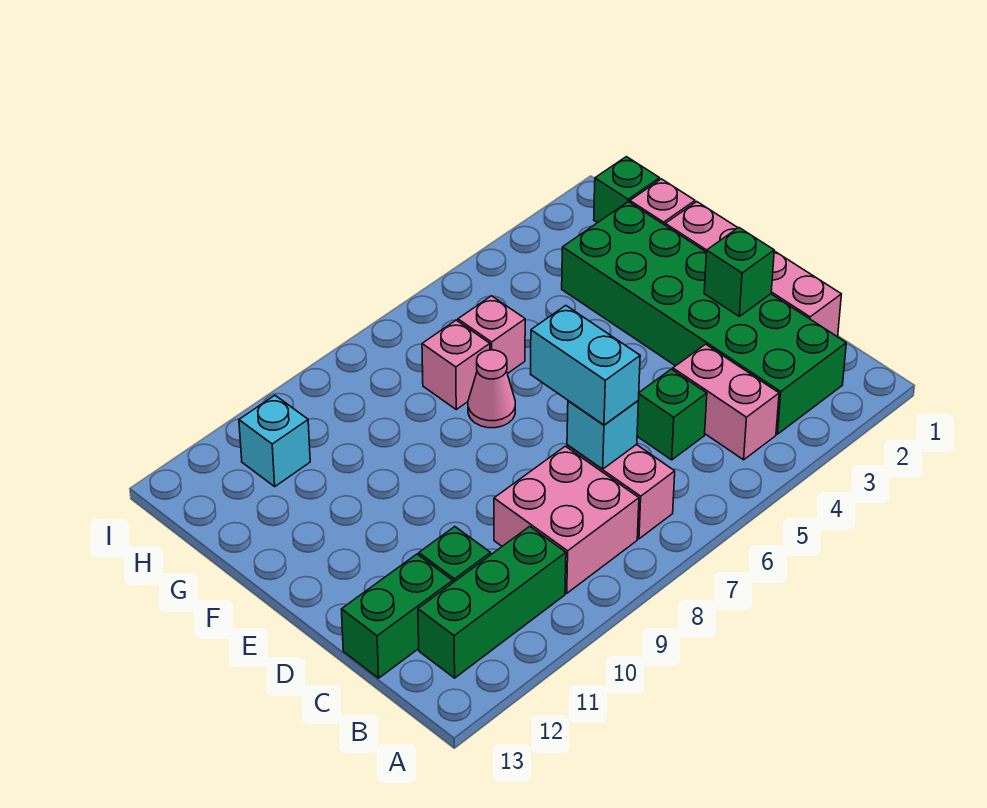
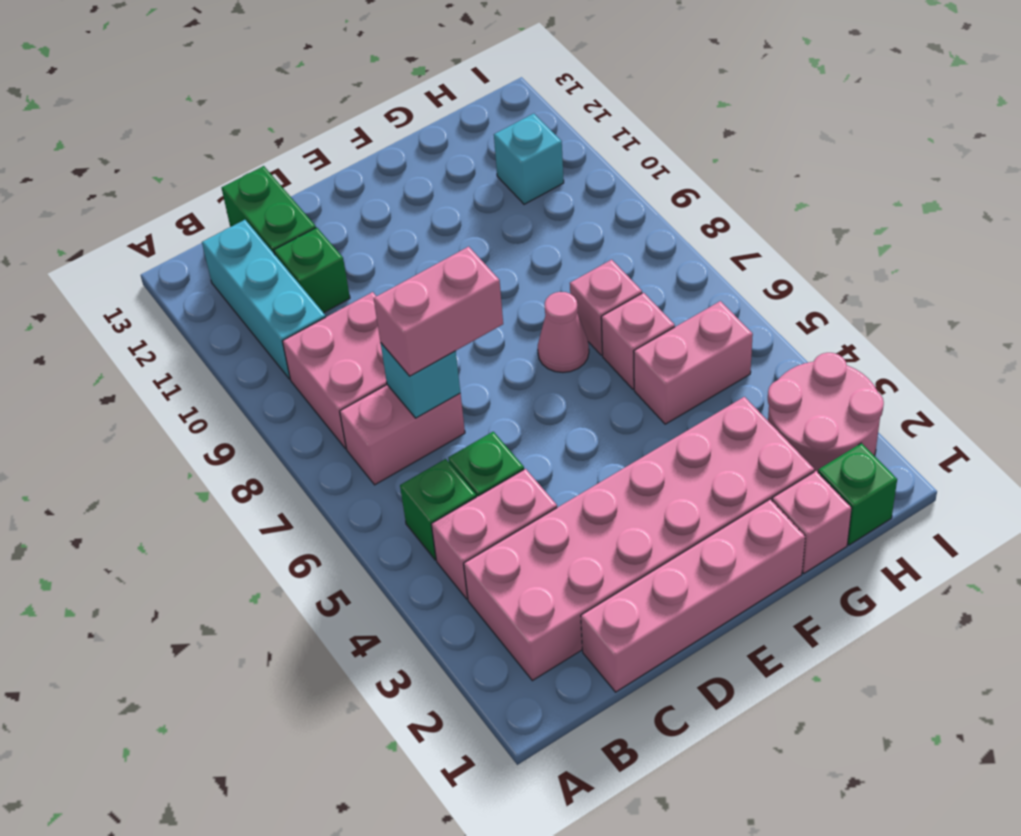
green 2x6 brick [562,202,846,434] -> pink 2x6 brick [464,397,814,681]
green 1x3 brick [418,526,566,678] -> cyan 1x3 brick [202,220,326,379]
cyan 1x2 brick [531,306,640,425] -> pink 1x2 brick [374,247,503,376]
green 1x1 brick [704,228,774,316] -> green 1x1 brick moved to [400,459,476,560]
none -> pink 1x2 brick [634,301,753,424]
none -> pink 2x2 round brick [768,353,884,472]

